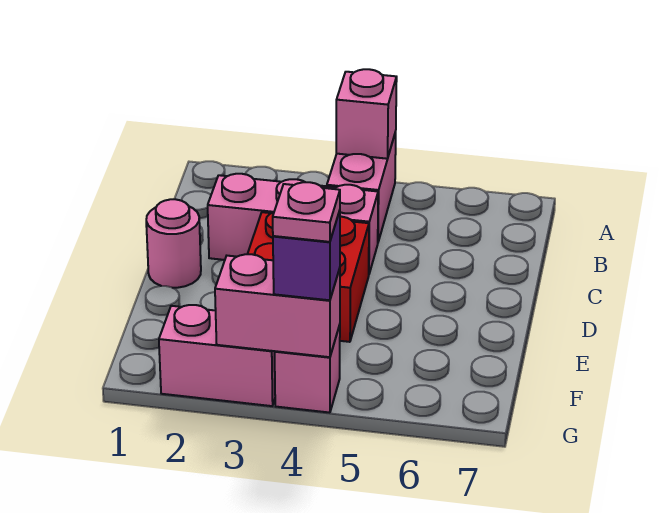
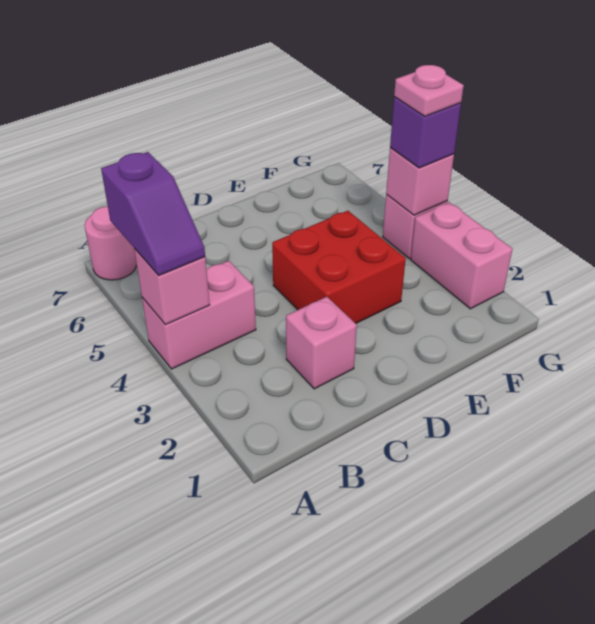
none -> purple 1x2 slope [101,152,205,276]
pink 1x3 brick [208,174,378,274] -> pink 1x1 brick [286,297,357,389]
pink 1x1 round brick [146,199,201,288] -> pink 1x1 round brick moved to [85,206,136,280]
pink 1x2 brick [215,254,340,357] -> pink 1x1 brick [386,148,454,215]

